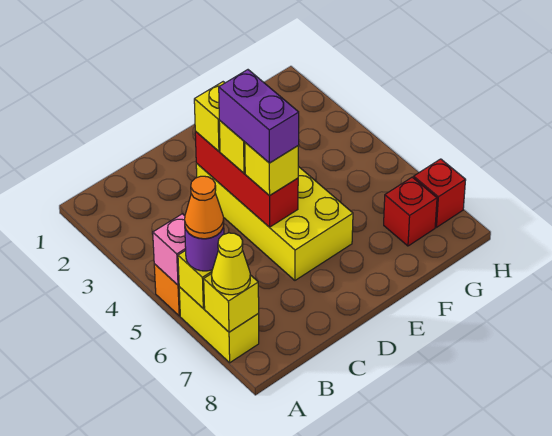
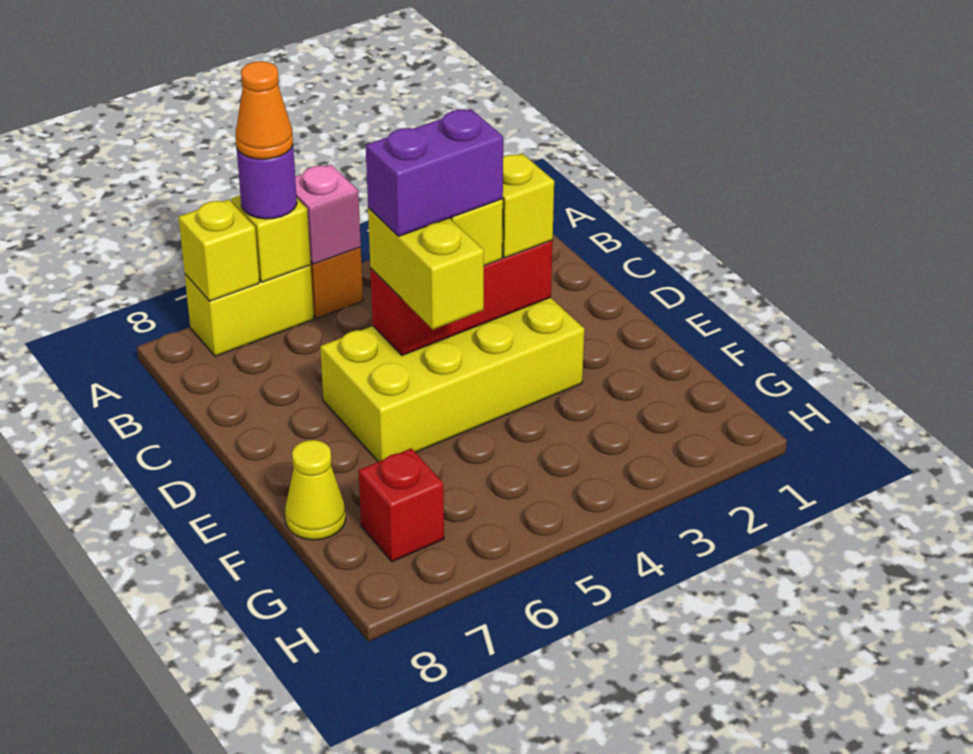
yellow 1x1 cone [212,233,250,295] -> yellow 1x1 cone moved to [285,440,346,540]
yellow 1x1 brick [245,143,299,196] -> yellow 1x2 brick [368,208,484,330]
red 1x1 brick [414,159,466,227] -> none

